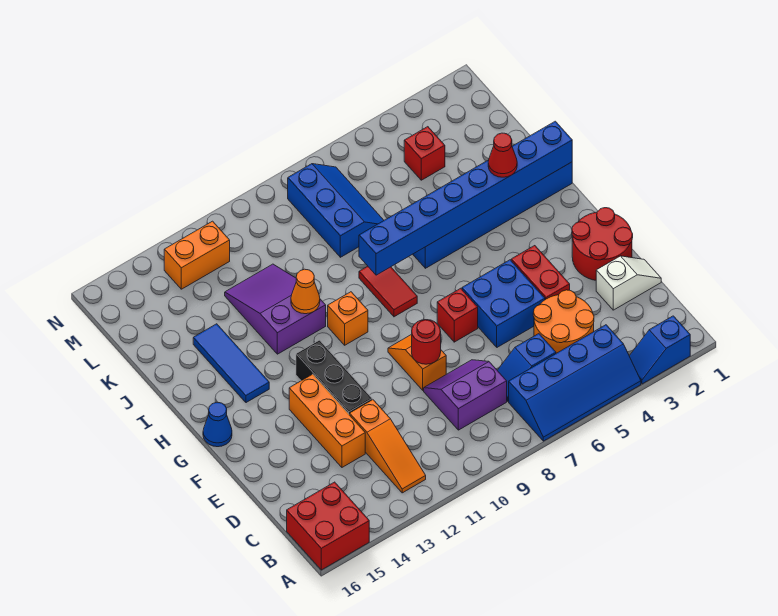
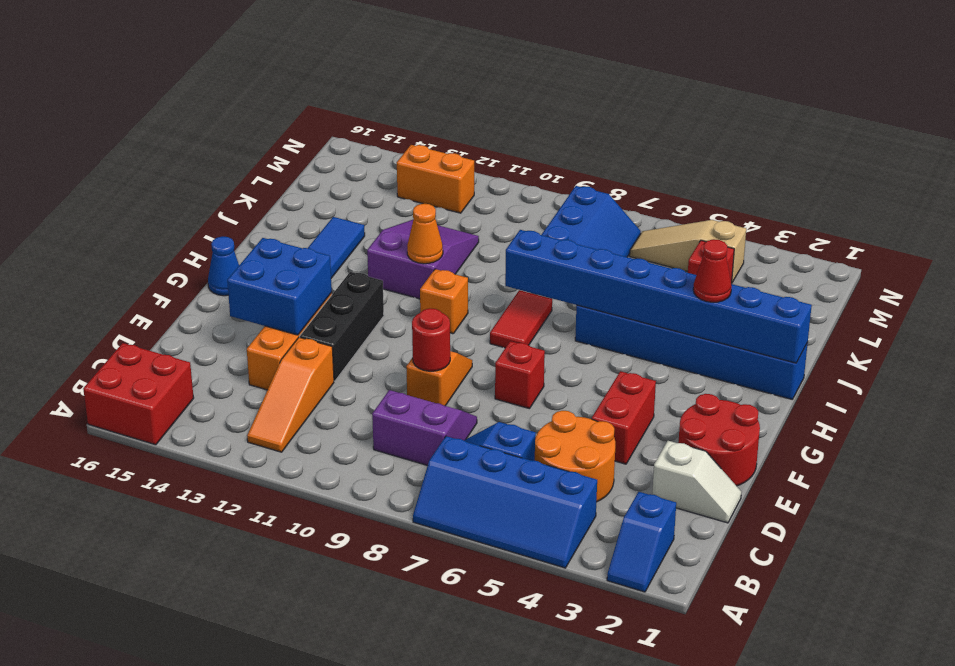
blue 1x2 slope [629,316,690,384] -> blue 1x2 slope turned to [607,492,676,592]
blue 2x2 brick [462,260,545,347] -> blue 2x2 brick moved to [227,238,332,335]
none -> tan 1x3 slope [630,220,746,282]

